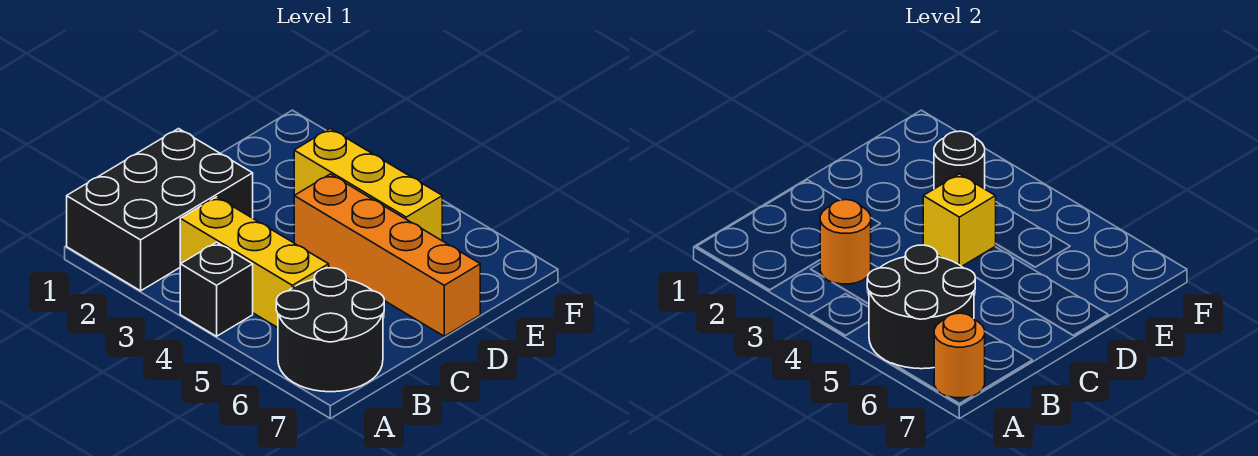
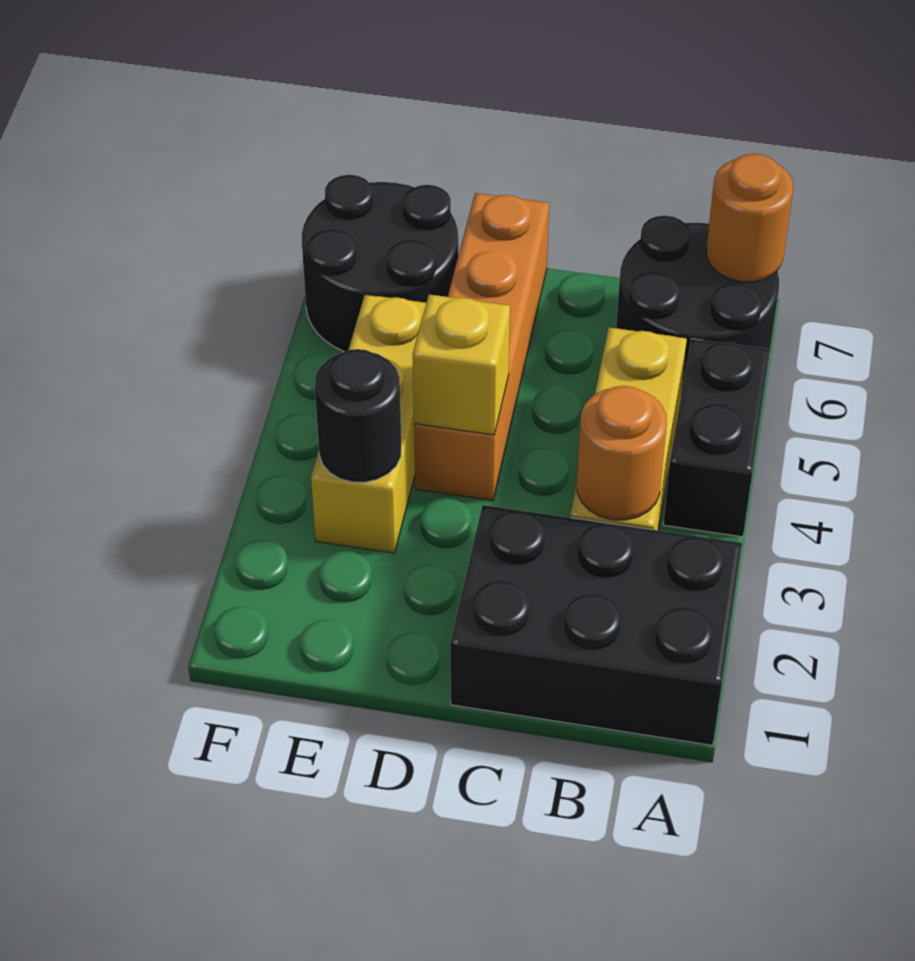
black 1x1 brick [180,242,253,336] -> black 1x2 brick [663,339,770,537]
black 2x2 round brick [867,245,975,369] -> black 2x2 round brick moved to [302,175,458,352]

